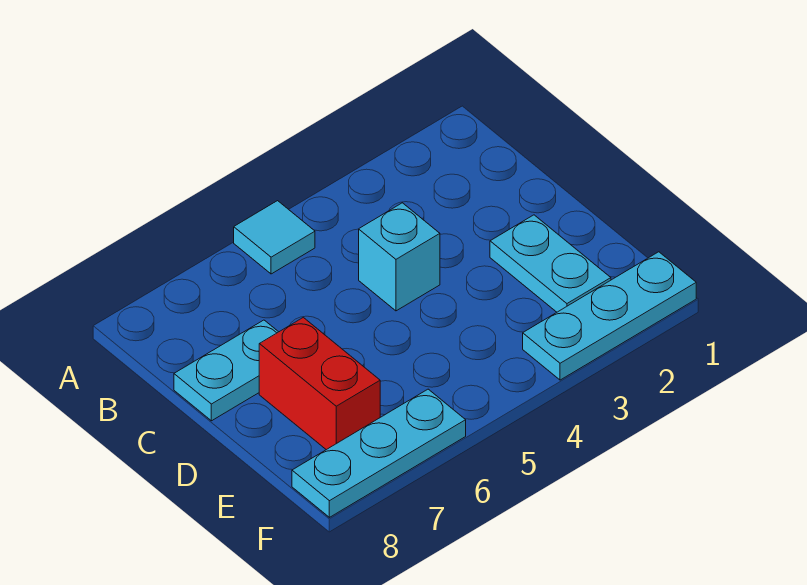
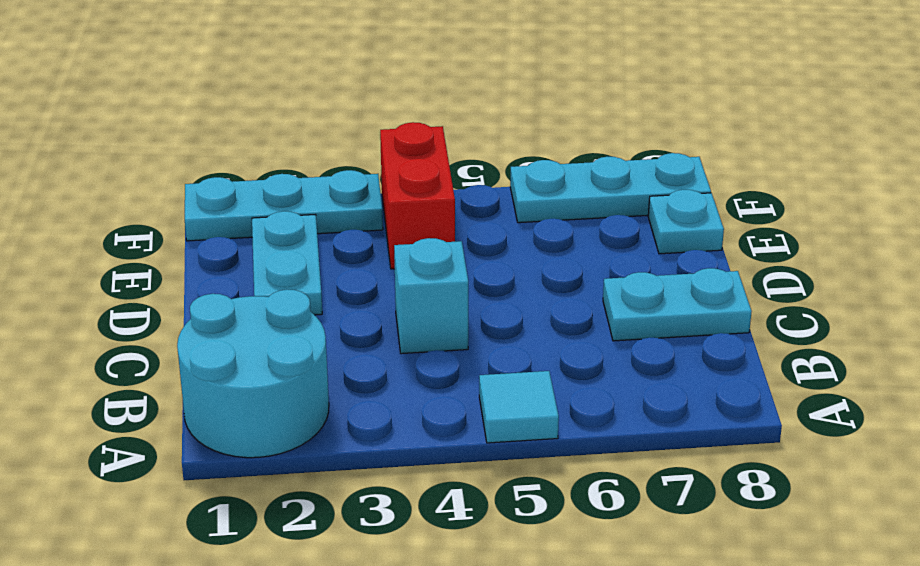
none -> cyan 2x2 round brick [177,289,329,458]
red 1x2 brick [259,317,380,450] -> red 1x2 brick moved to [380,122,455,269]
none -> cyan 1x1 plate [648,190,724,254]

